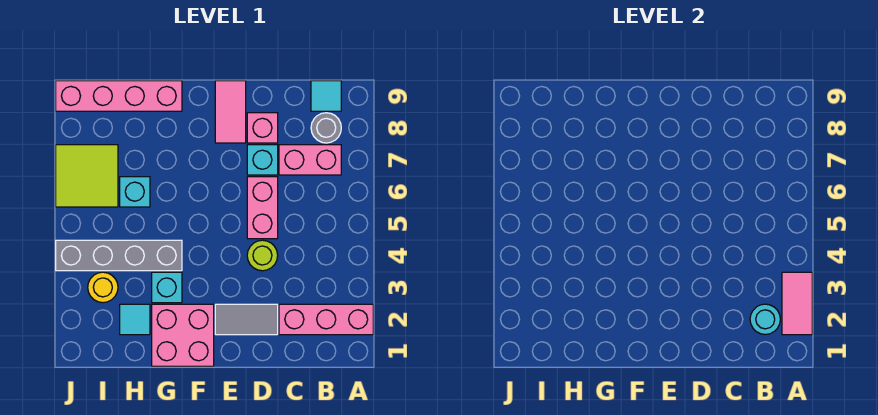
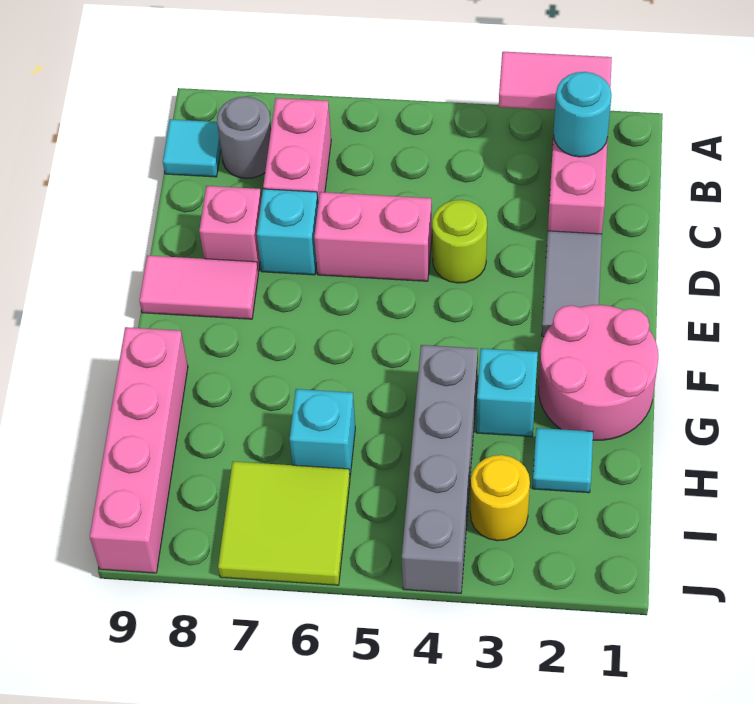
pink 2x2 brick [152,304,214,366] -> pink 2x2 round brick [538,305,658,440]

